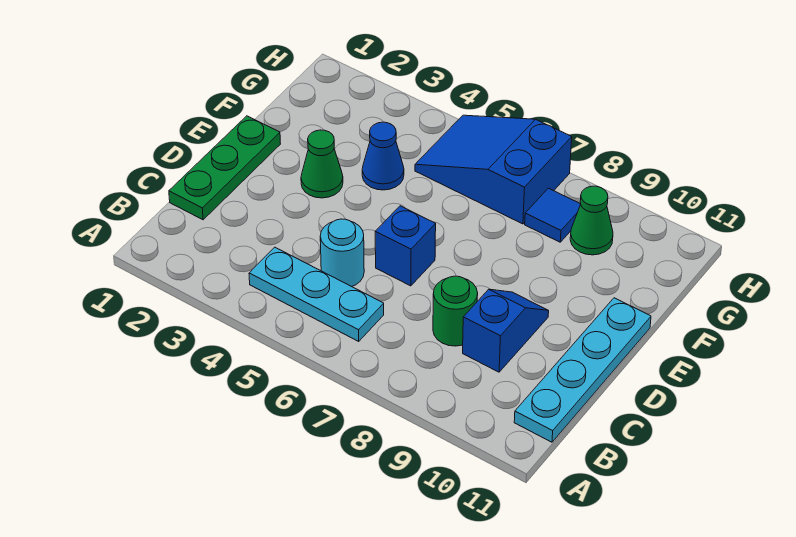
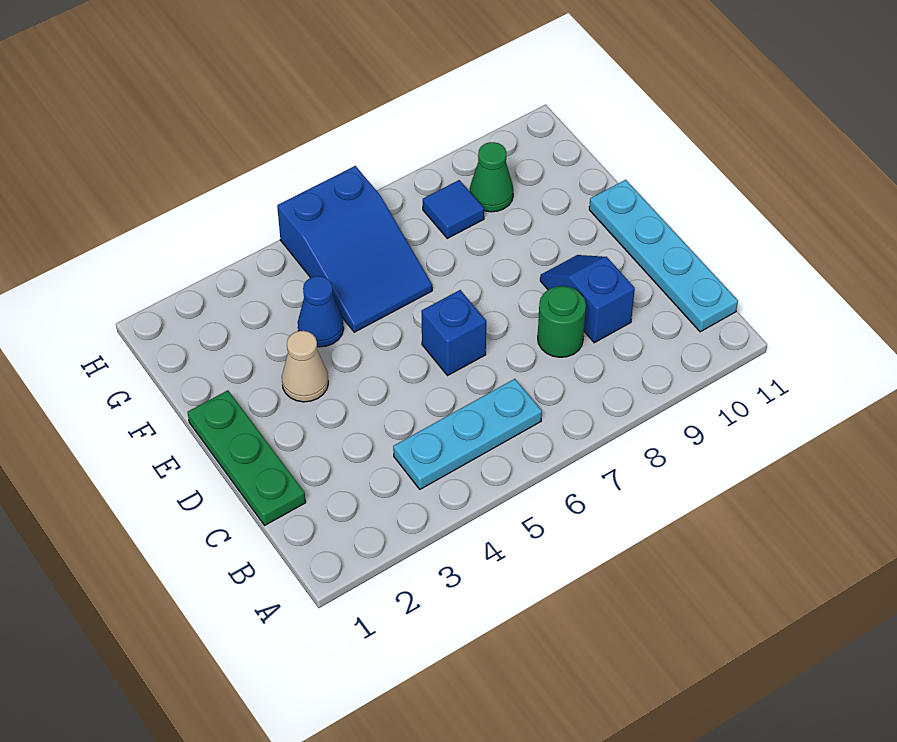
cyan 1x1 round brick [320,219,364,287] -> none
green 1x1 cone [301,130,343,198] -> tan 1x1 cone [282,331,328,402]
blue 2x3 slope [415,115,572,224] -> blue 2x3 slope turned to [277,166,432,332]

